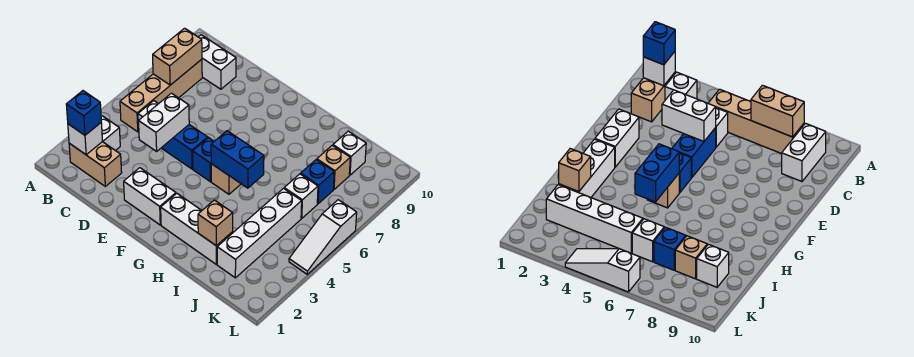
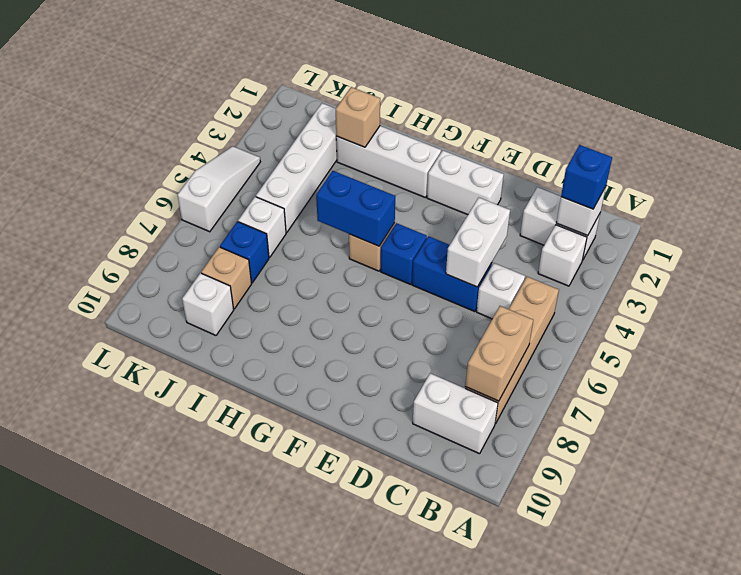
tan 1x2 brick [69,142,122,186] -> white 1x2 brick [520,187,600,259]

